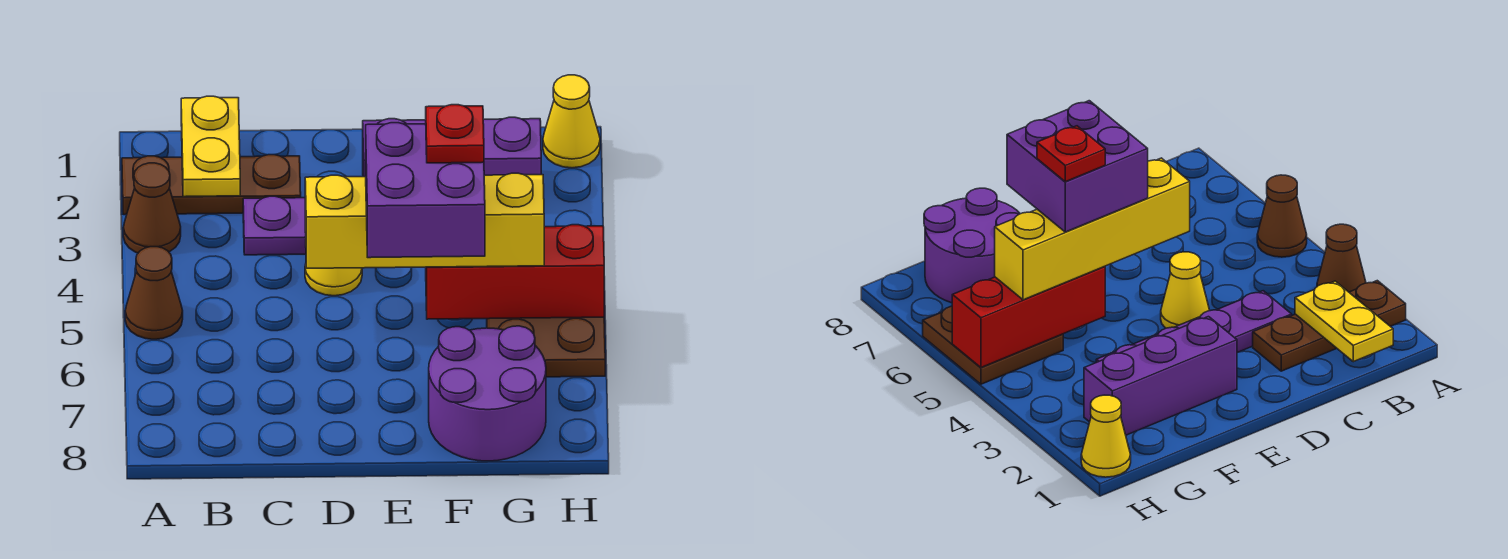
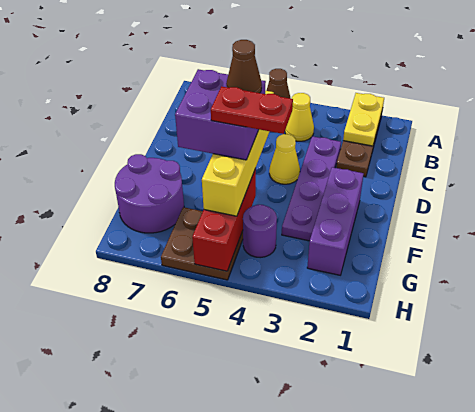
brown 1x1 cone [123,163,181,253] -> brown 1x1 cone moved to [226,40,262,93]
yellow 1x2 plate [181,96,240,197] -> yellow 1x2 plate turned to [343,93,384,146]
red 1x1 plate [426,105,484,163] -> red 1x2 plate [211,86,293,134]
none -> purple 1x1 round brick [243,205,277,258]
yellow 1x1 cone [543,75,600,168] -> yellow 1x1 cone moved to [285,93,314,141]

